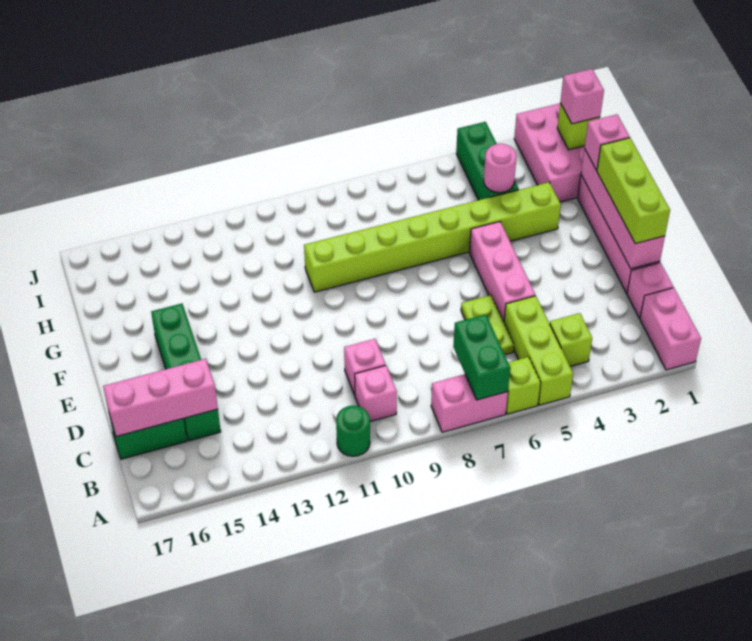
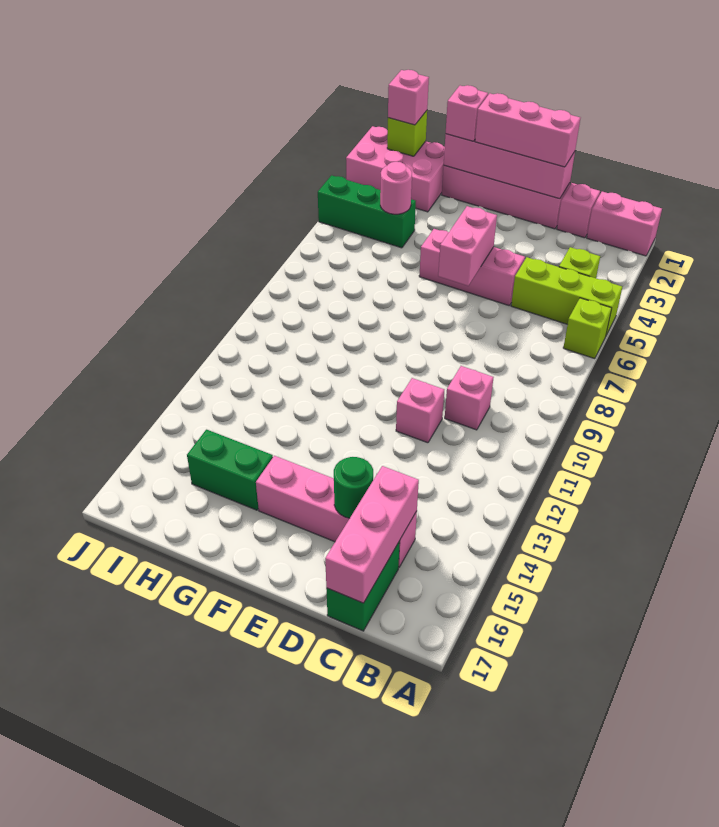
pink 1x2 brick [431,374,508,432] -> pink 1x2 brick moved to [438,206,497,286]
green 1x2 brick [453,314,510,400] -> green 1x2 brick moved to [187,430,273,510]
green 1x1 round brick [336,406,370,456] -> green 1x1 round brick moved to [334,457,373,518]
pink 1x1 brick [355,366,397,422] -> pink 1x1 brick moved to [396,378,444,443]
lime 1x2 plate [461,295,514,355] -> none
green 1x4 brick [151,304,221,441] -> pink 1x4 brick [256,456,417,567]
lime 1x3 brick [597,138,670,244] -> pink 1x3 brick [475,93,580,167]
lime 1x8 brick [304,182,561,292] -> none

